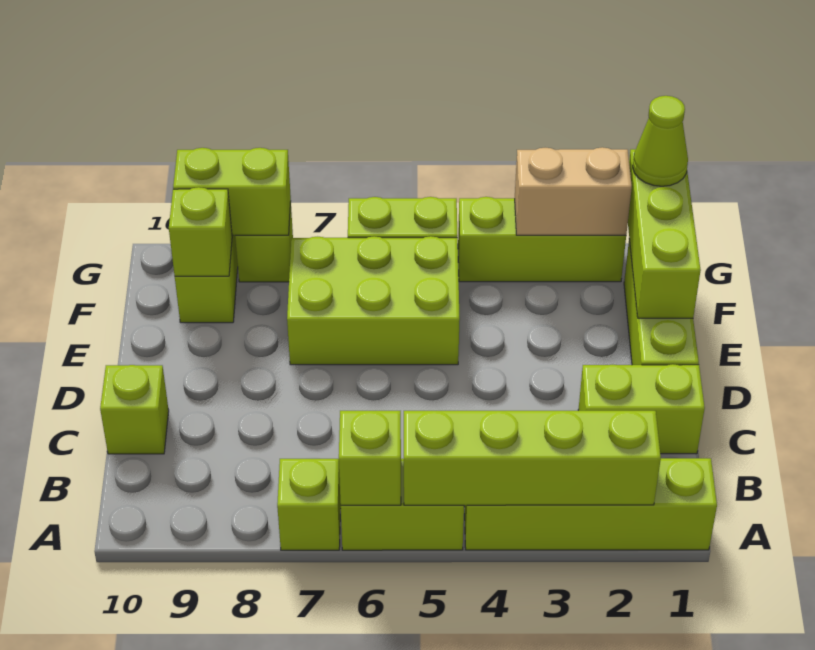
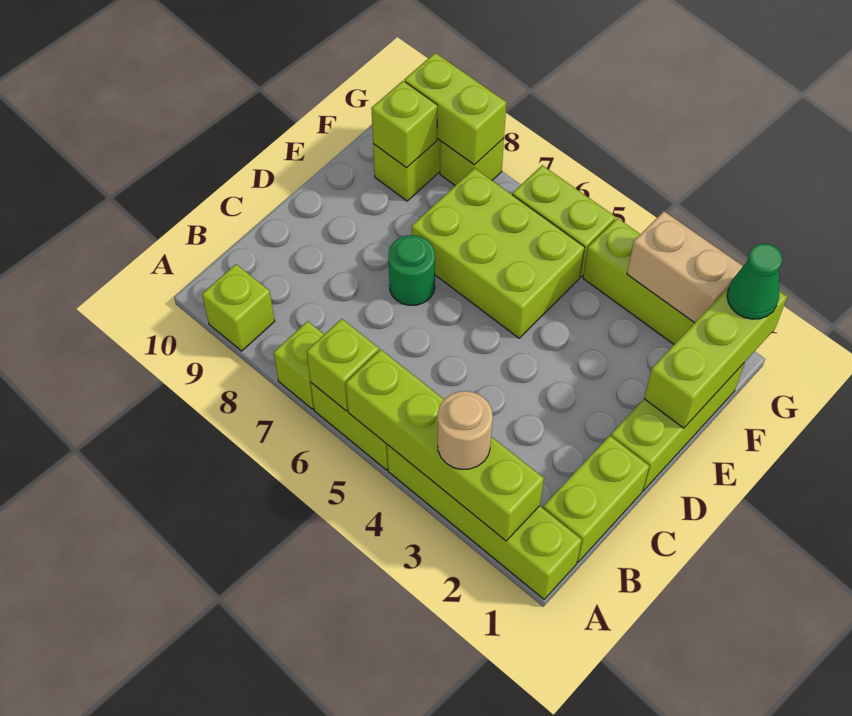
none -> tan 1x1 round brick [438,391,493,470]
lime 1x2 brick [578,364,705,454] -> lime 1x2 brick turned to [543,436,649,562]
lime 1x1 brick [100,365,169,454] -> lime 1x1 brick moved to [202,264,275,351]
none -> green 1x1 round brick [388,235,435,305]
lime 1x1 cone [633,96,688,186] -> green 1x1 cone [727,243,782,319]

